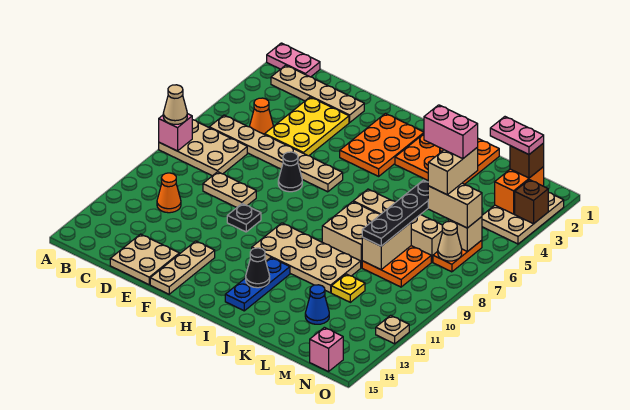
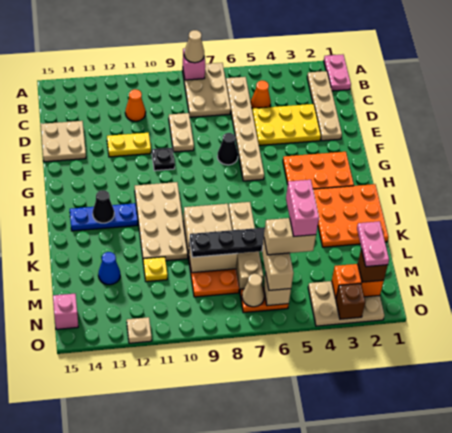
none -> yellow 1x2 plate [107,133,151,157]
tan 1x3 plate [150,241,215,294] -> none

